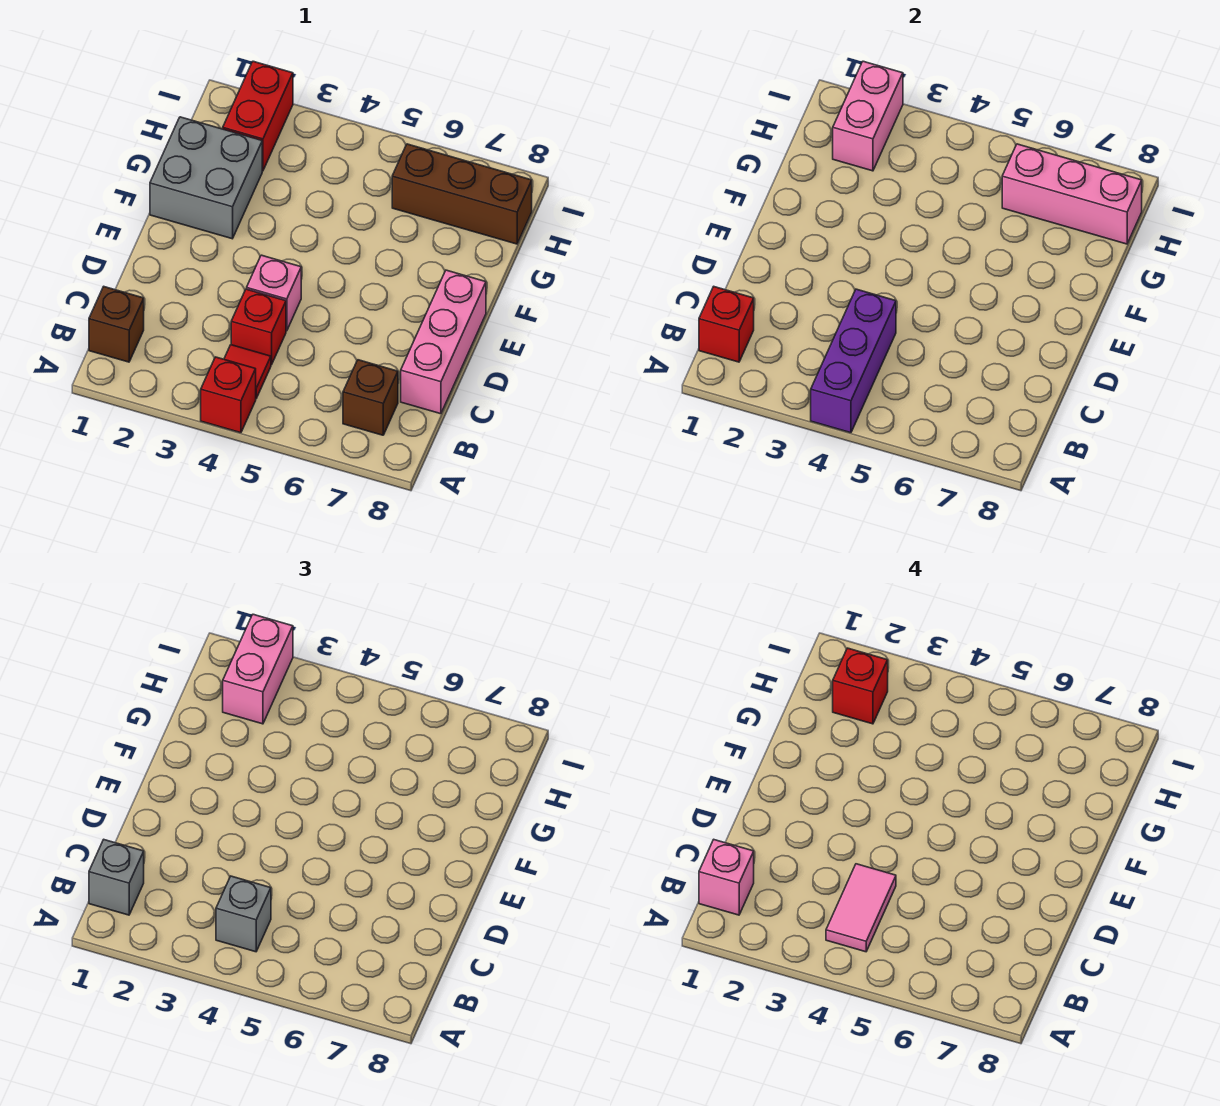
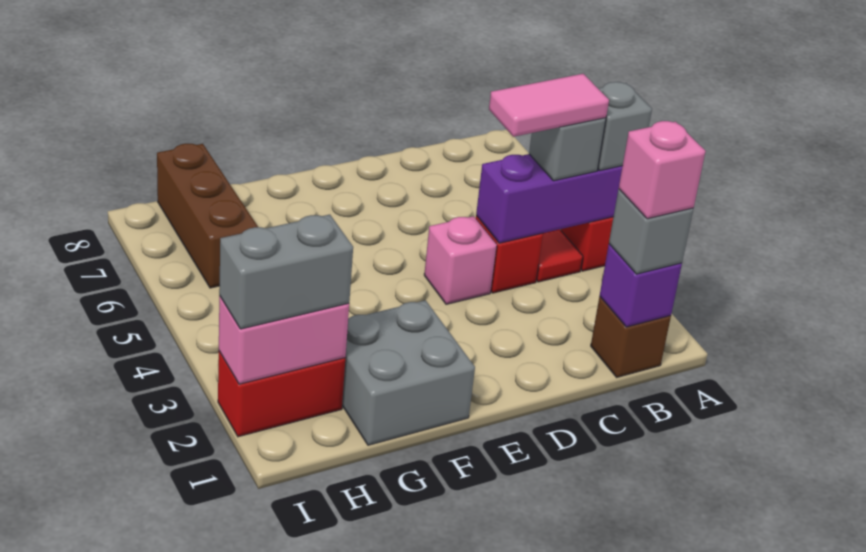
none -> grey 1x1 brick [598,82,652,170]
red 1x1 brick [699,287,754,362] -> purple 1x1 brick [600,244,682,327]
brown 1x1 brick [343,360,398,435] -> none
pink 1x3 brick [401,270,486,414] -> none
pink 1x2 brick [223,614,293,724] -> grey 1x2 brick [219,215,353,329]
red 1x1 brick [833,648,888,724] -> none
pink 1x3 brick [1002,144,1142,244] -> none

